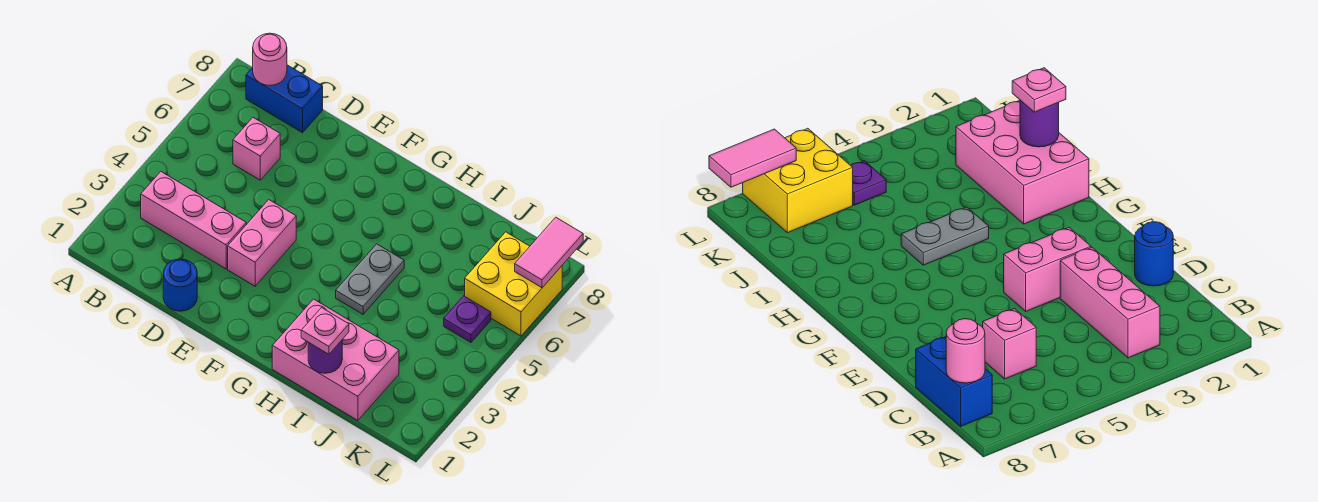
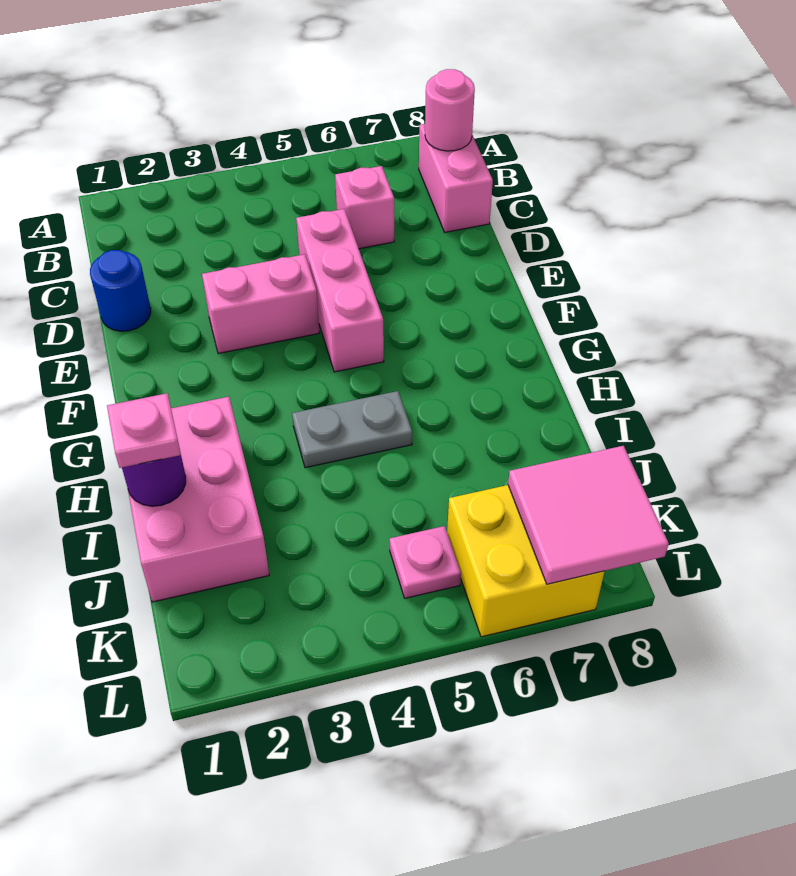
pink 1x3 brick [141,172,246,269] -> pink 1x3 brick moved to [296,209,384,372]
blue 1x2 brick [246,65,323,133] -> pink 1x2 brick [419,124,493,232]
purple 1x1 plate [444,296,491,342] -> pink 1x1 plate [390,526,461,598]
pink 1x2 tile [515,217,583,288] -> pink 2x2 tile [508,446,669,584]

